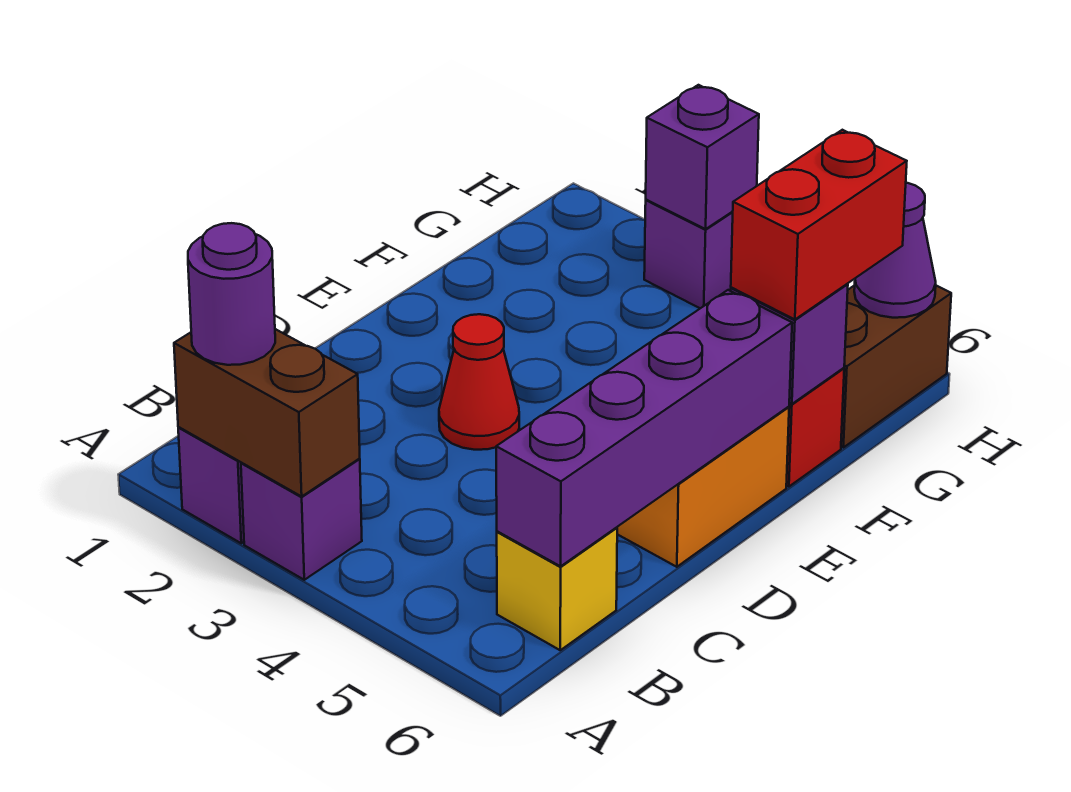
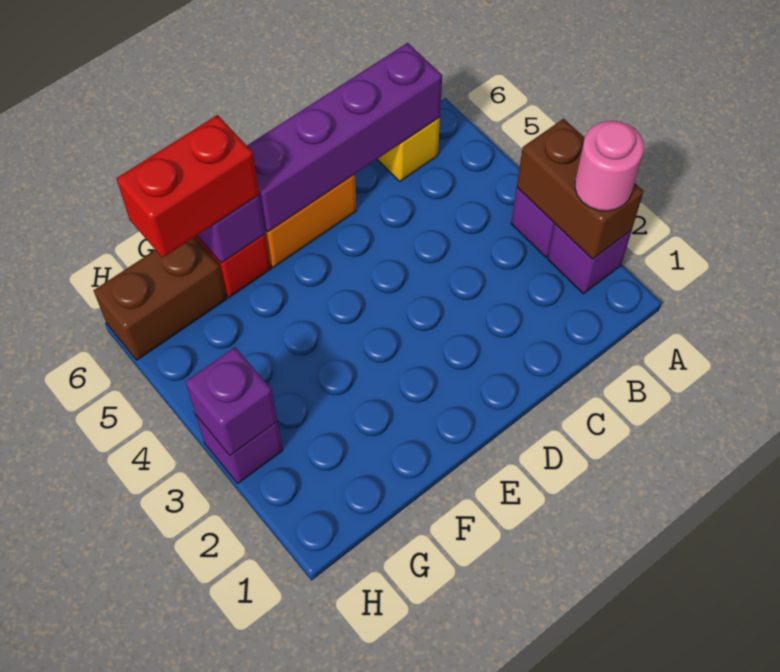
purple 1x1 round brick [188,223,275,365] -> pink 1x1 round brick [575,121,644,211]
red 1x1 cone [439,314,519,450] -> none
purple 1x1 cone [854,183,936,318] -> none

